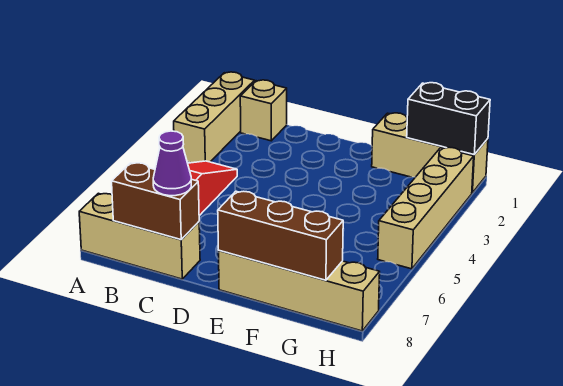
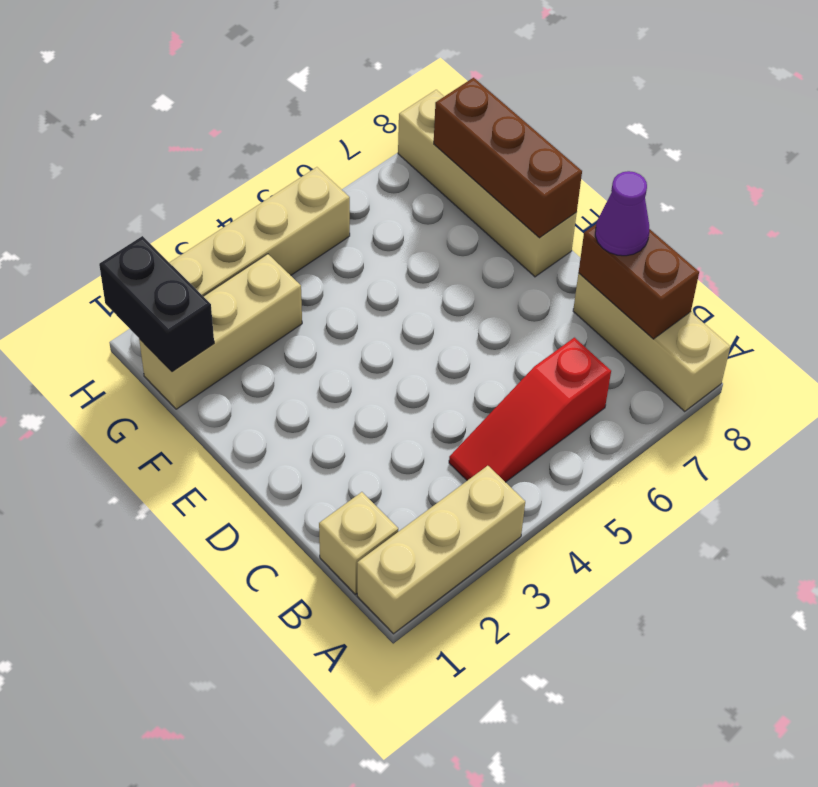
tan 1x3 brick [372,113,488,193] -> tan 1x3 brick turned to [139,254,302,409]

